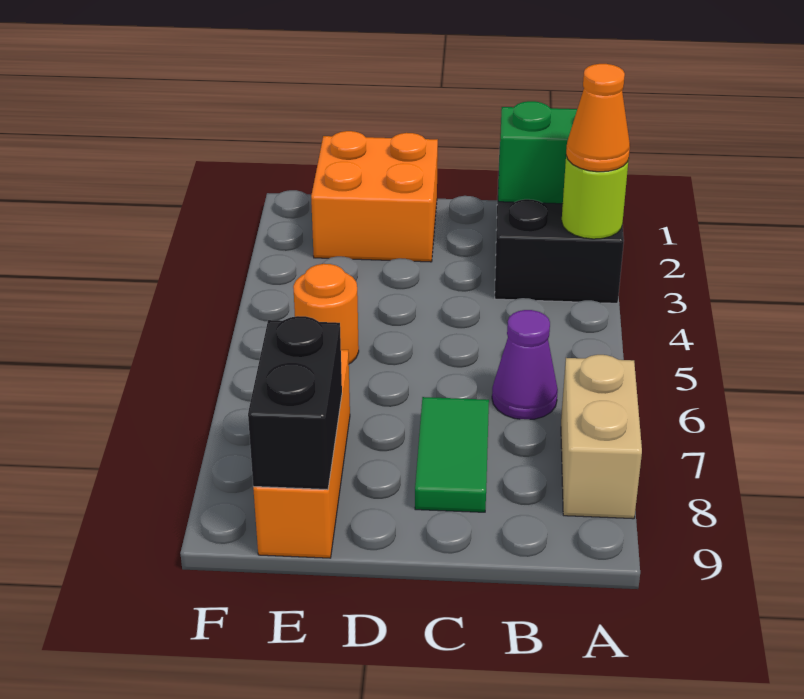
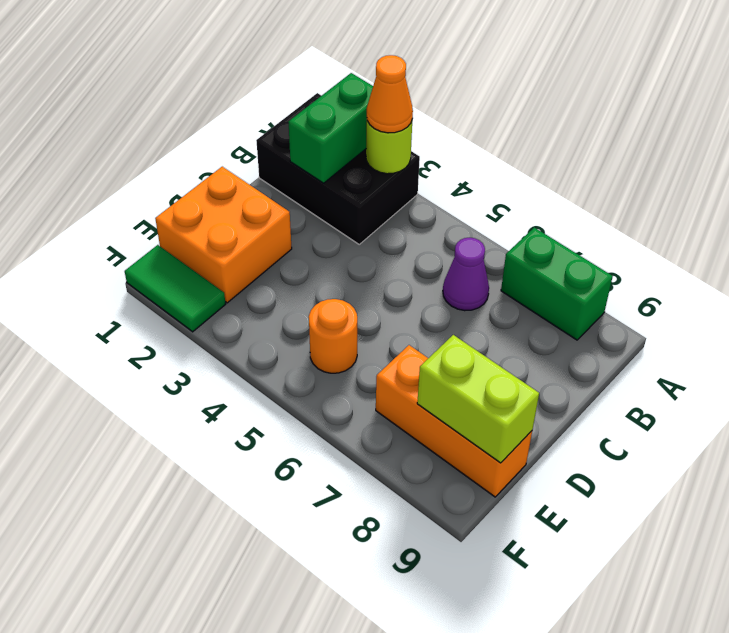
tan 1x2 brick [561,355,642,519] -> green 1x2 brick [501,227,613,340]
green 1x2 tile [415,397,489,512] -> green 1x2 tile moved to [125,245,226,332]
black 1x2 brick [248,316,342,490] -> lime 1x2 brick [417,335,539,463]

